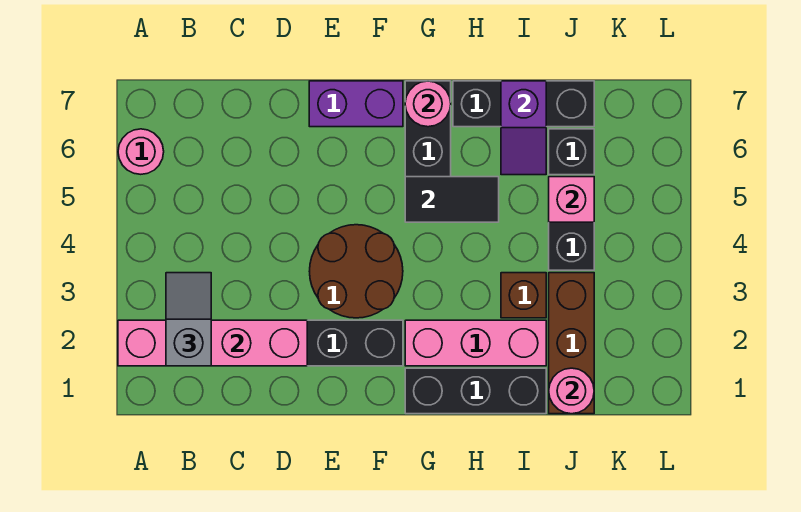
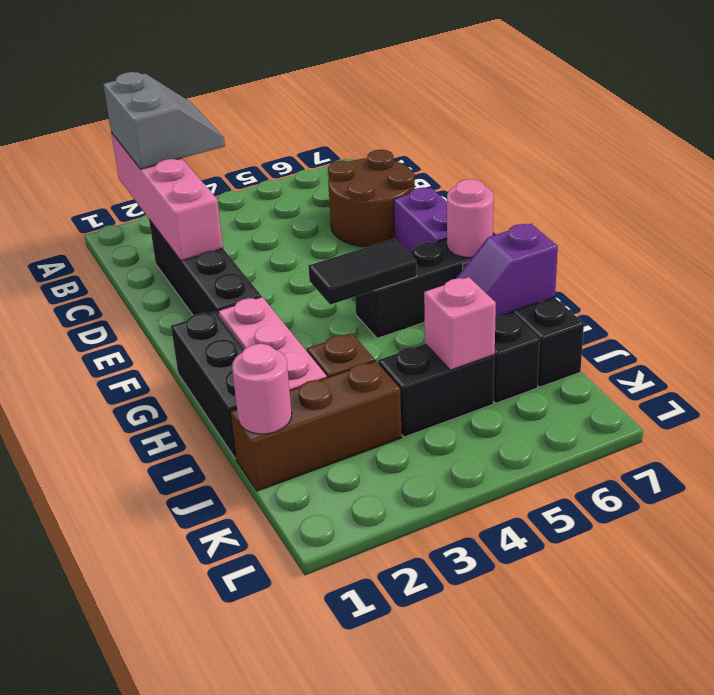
pink 1x1 round brick [118,129,164,174] -> none
grey 1x2 slope [166,273,211,366] -> grey 2x2 slope [103,72,225,169]
brown 2x2 round brick [309,225,403,318] -> brown 2x2 round brick moved to [328,150,415,247]
black 1x2 tile [405,177,499,222] -> black 1x2 tile turned to [308,239,417,305]

